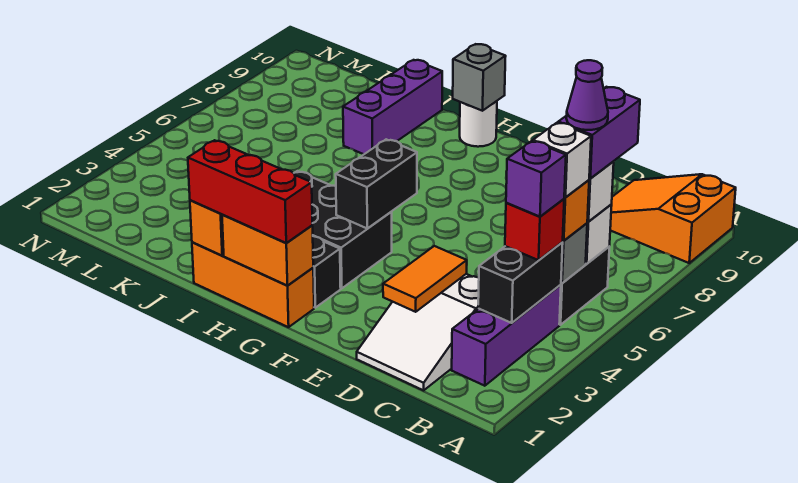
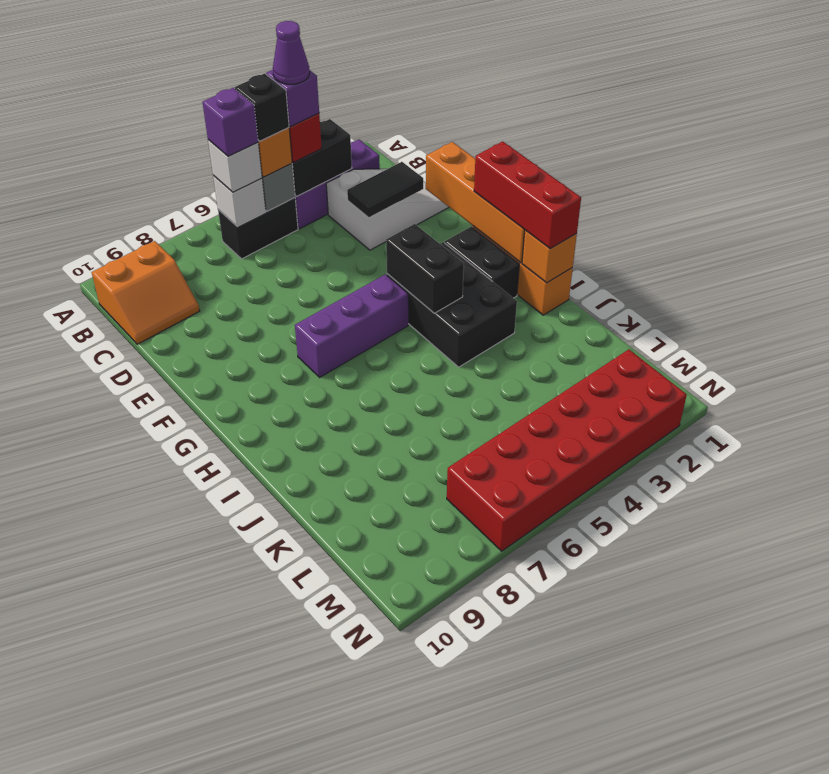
orange 2x3 slope [610,174,736,263] -> orange 2x2 slope [92,241,200,344]
white 1x1 brick [533,123,591,197] -> black 1x1 brick [235,74,289,141]
purple 1x2 brick [558,87,640,179] -> purple 1x1 brick [203,88,258,156]
purple 1x1 cone [566,60,608,130] -> purple 1x1 cone moved to [273,21,310,84]
orange 1x2 tile [383,246,467,312] -> black 1x2 tile [347,162,423,218]
orange 1x2 brick [222,215,313,286] -> orange 1x4 brick [426,142,525,263]
black 1x2 brick [336,139,417,229] -> black 1x2 brick turned to [386,224,464,313]
white 1x1 round brick [460,101,497,147] -> none
grey 1x1 brick [453,44,506,111] -> none
purple 1x3 brick [343,60,442,154] -> purple 1x3 brick moved to [295,274,408,377]
none -> red 2x6 brick [447,349,687,551]

